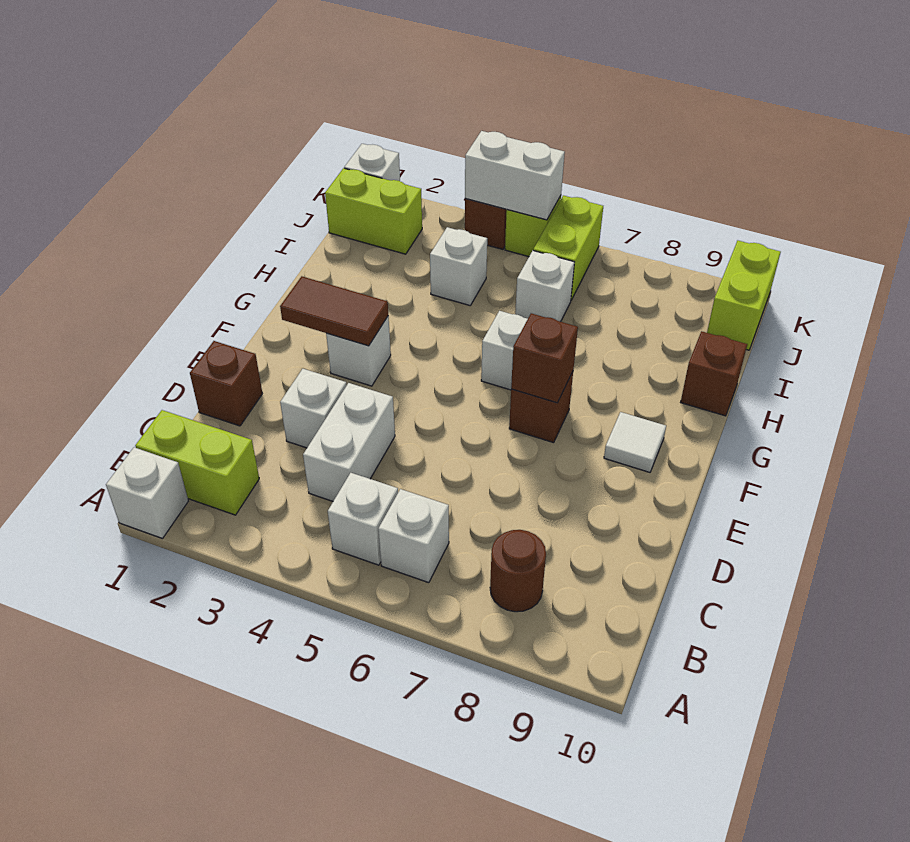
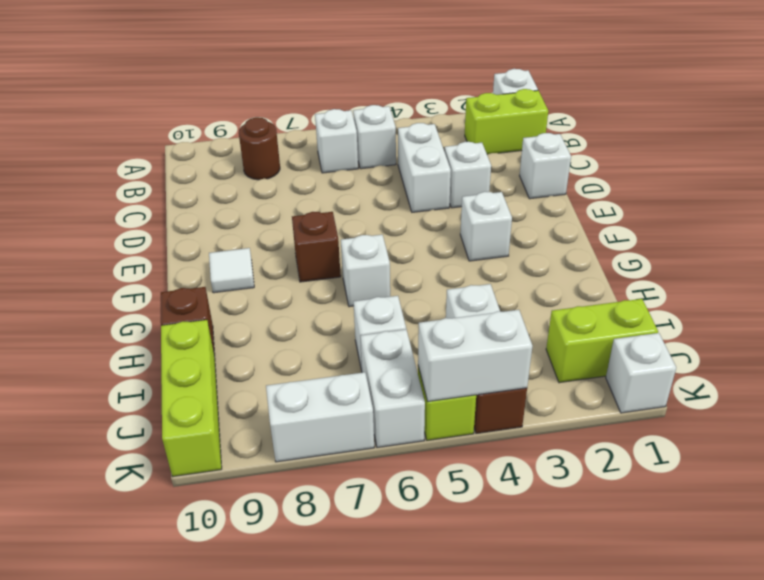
brown 1x1 brick [190,341,262,426] -> white 1x1 brick [520,133,571,199]
brown 1x2 tile [280,276,388,346] -> none
brown 1x1 brick [511,313,578,403] -> none
lime 1x2 brick [533,195,603,300] -> white 1x2 brick [360,329,425,447]
lime 1x2 brick [707,241,781,350] -> lime 1x3 brick [161,320,222,477]
none -> white 1x2 brick [266,372,374,462]

